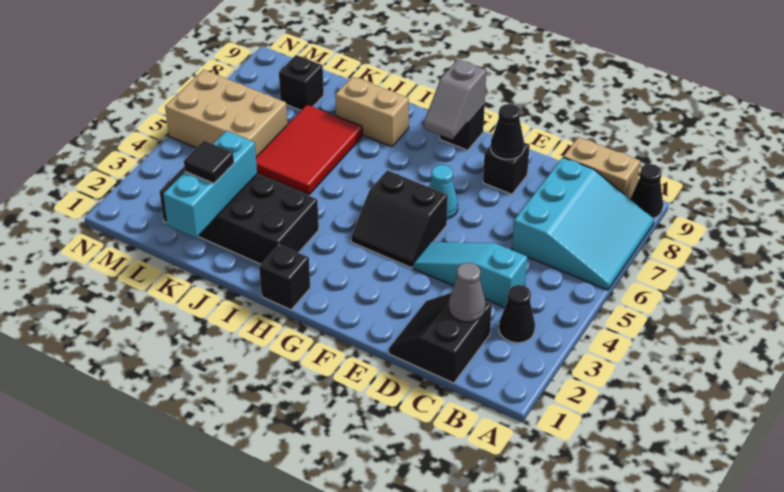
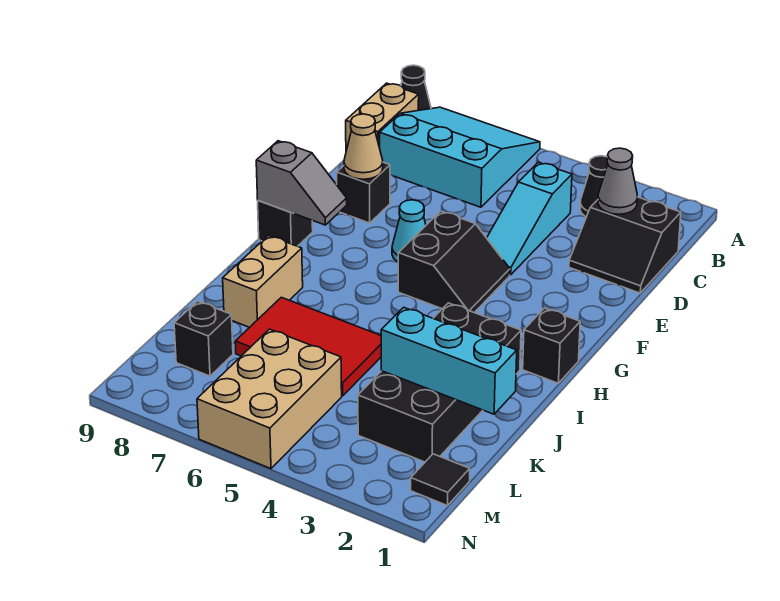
black 1x1 cone [491,104,524,159] -> tan 1x1 cone [344,114,383,179]
black 1x1 tile [184,141,234,184] -> black 1x1 tile moved to [411,454,470,506]

